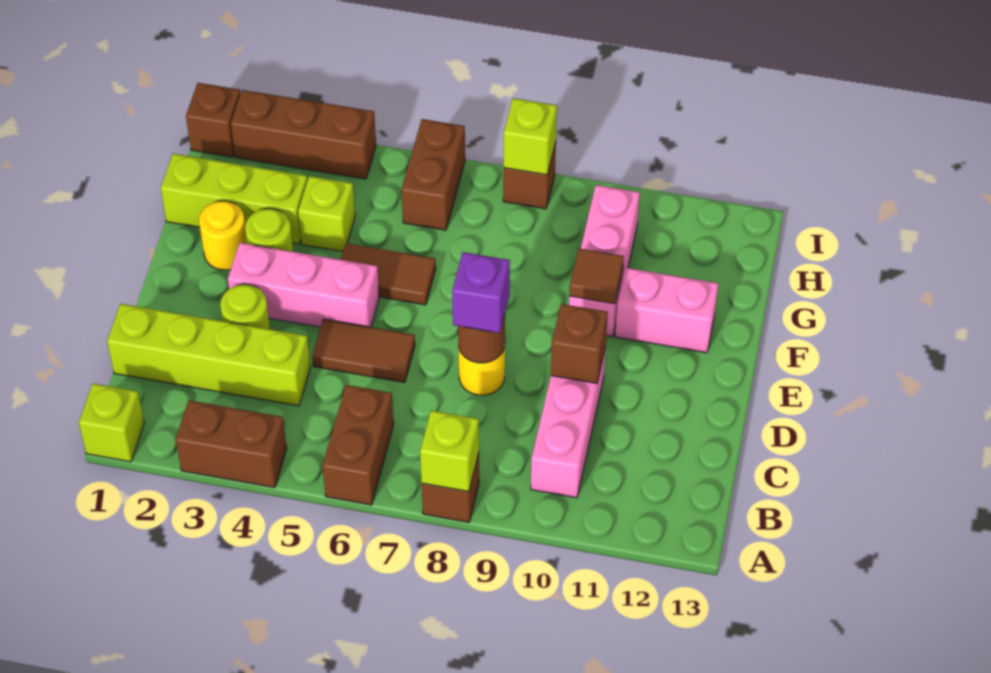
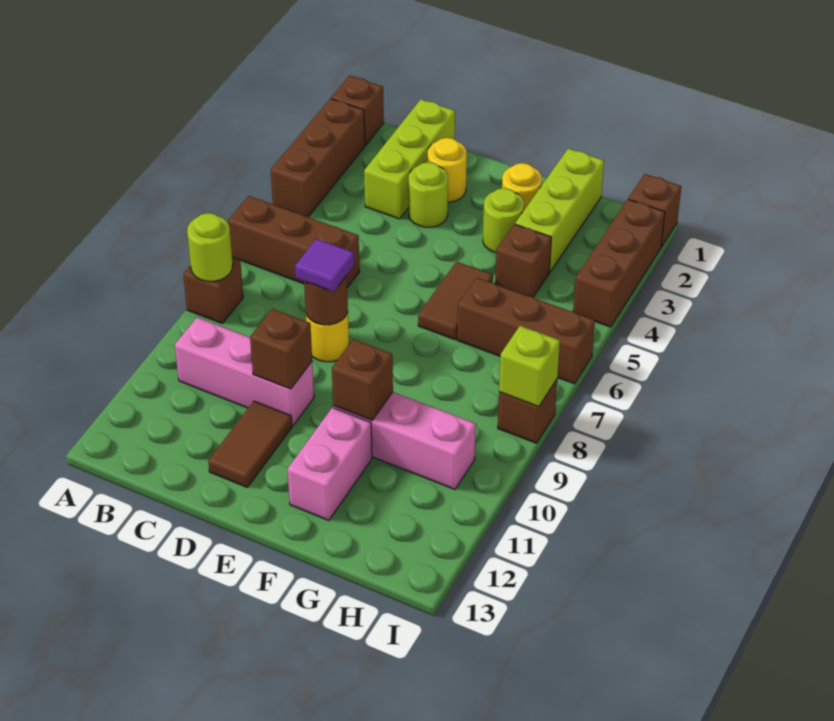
lime 1x1 brick [79,384,144,462] -> brown 1x1 brick [331,75,384,145]
brown 1x2 brick [176,400,287,488] -> brown 1x3 brick [271,99,365,217]
brown 1x2 brick [323,385,394,505] -> brown 1x3 brick [228,196,360,288]
lime 1x1 brick [420,411,479,492] -> lime 1x1 round brick [187,213,233,281]
lime 1x4 brick [107,304,310,406] -> lime 1x3 brick [364,99,455,219]
none -> yellow 1x1 round brick [428,138,467,202]
brown 1x2 tile [312,319,415,383] -> brown 1x2 tile moved to [208,401,292,487]
purple 1x1 brick [452,252,510,333] -> purple 1x1 tile [295,239,354,292]
pink 1x3 brick [228,243,379,327] -> none
brown 1x1 tile [569,249,624,304] -> brown 1x1 brick [332,339,393,421]
lime 1x1 brick [298,176,355,251] -> brown 1x1 brick [495,224,551,297]
brown 1x2 brick [401,119,465,230] -> brown 1x3 brick [457,278,595,384]

